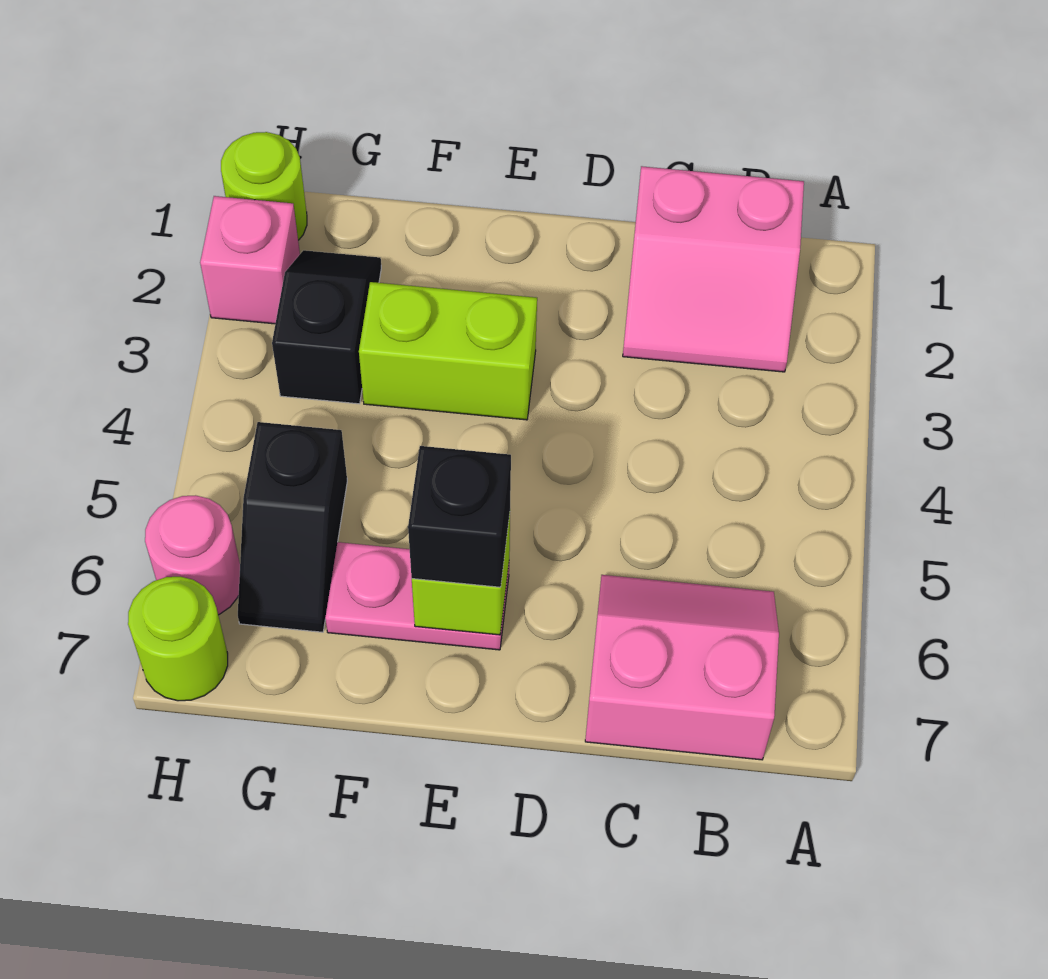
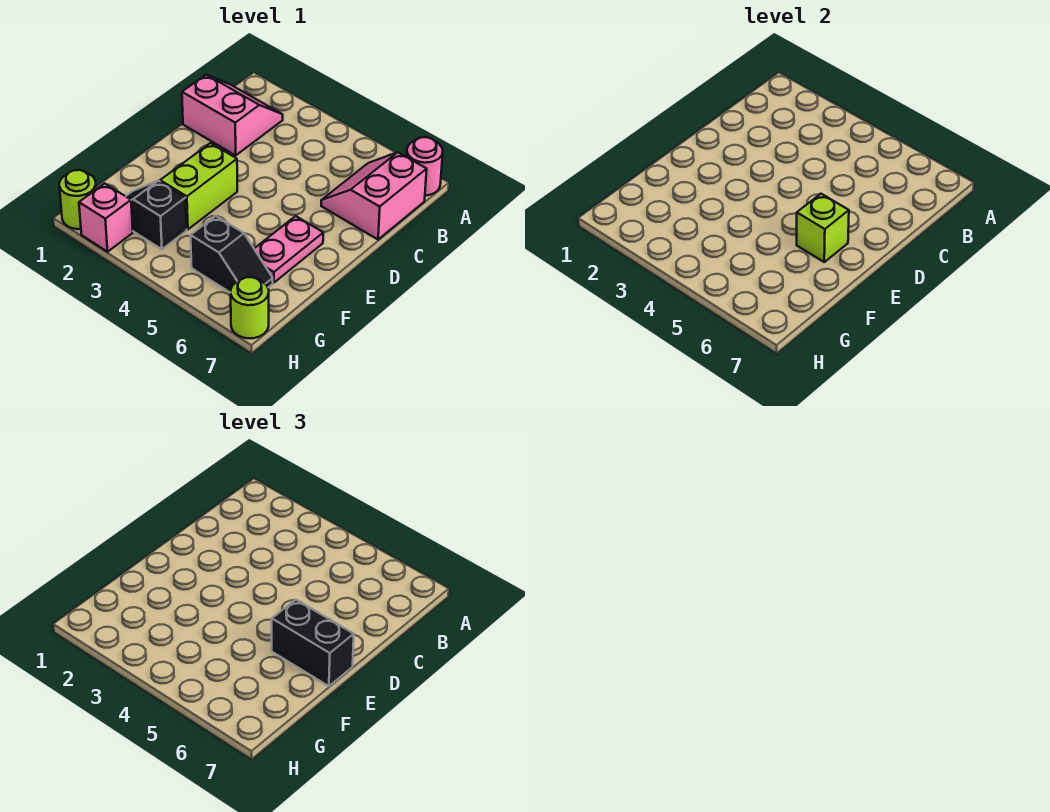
pink 2x2 slope [623,166,804,372] -> pink 2x2 slope turned to [182,75,283,155]
black 1x1 brick [408,446,511,587] -> black 1x2 brick [272,600,354,686]
pink 1x1 round brick [145,495,240,615] -> pink 1x1 round brick moved to [406,137,443,196]

